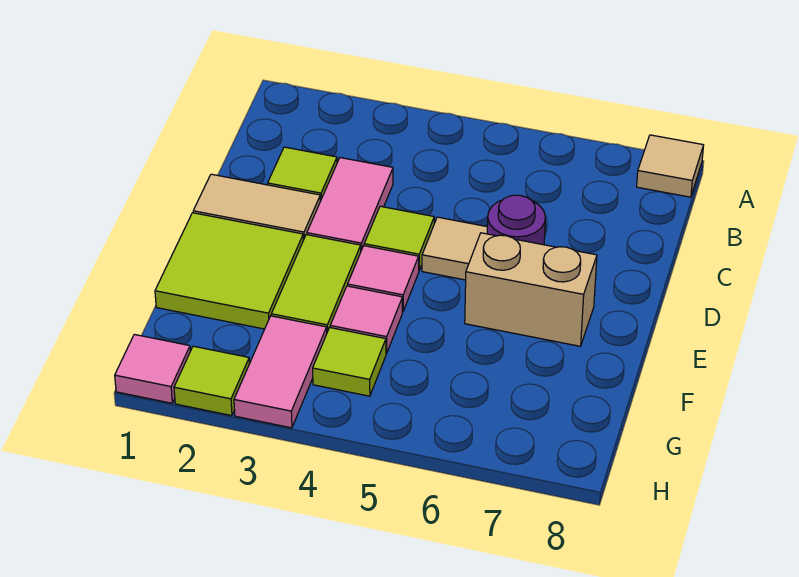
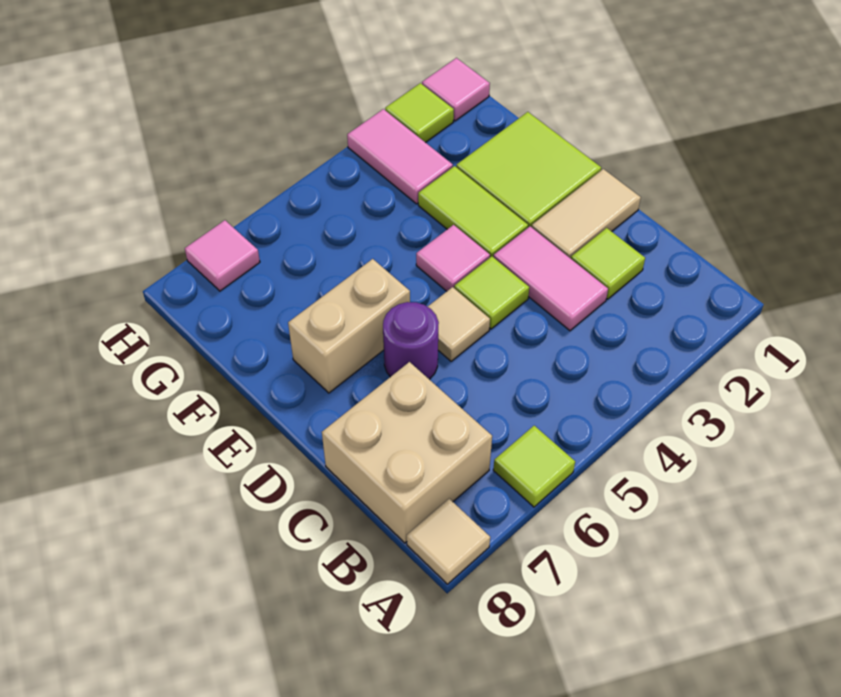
none -> tan 2x2 brick [322,362,492,543]
pink 1x1 tile [330,286,402,353] -> pink 1x1 tile moved to [185,220,260,291]
lime 1x1 tile [313,328,386,396] -> lime 1x1 tile moved to [493,426,575,507]

